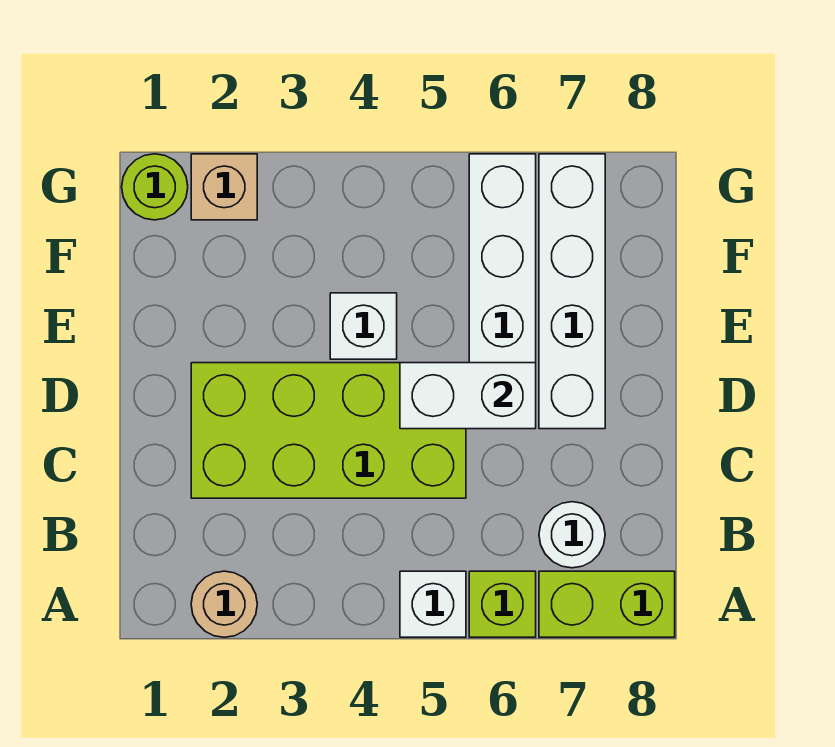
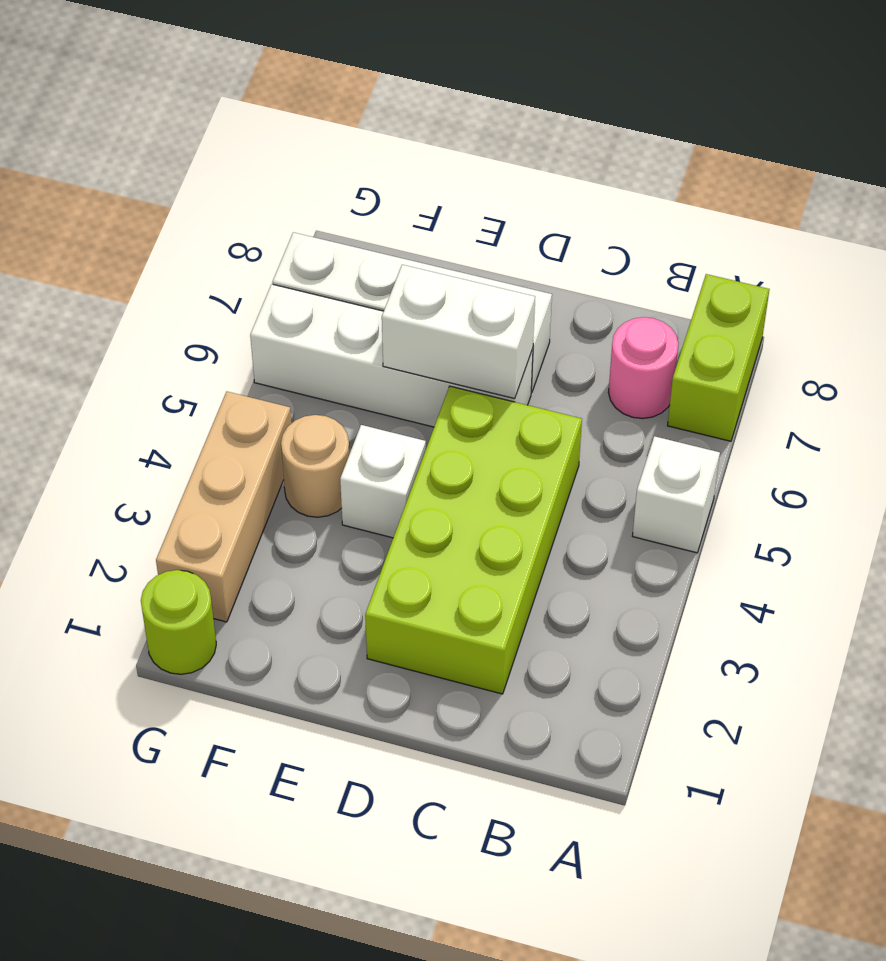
tan 1x1 round brick [191,571,257,637] -> tan 1x1 round brick moved to [281,415,349,517]
lime 1x1 brick [469,571,536,637] -> none
white 1x1 round brick [539,502,605,568] -> pink 1x1 round brick [608,317,679,419]
white 1x2 brick [400,363,536,429] -> white 1x2 brick turned to [382,265,535,399]
tan 1x1 brick [191,154,257,220] -> tan 1x3 brick [156,392,291,622]

